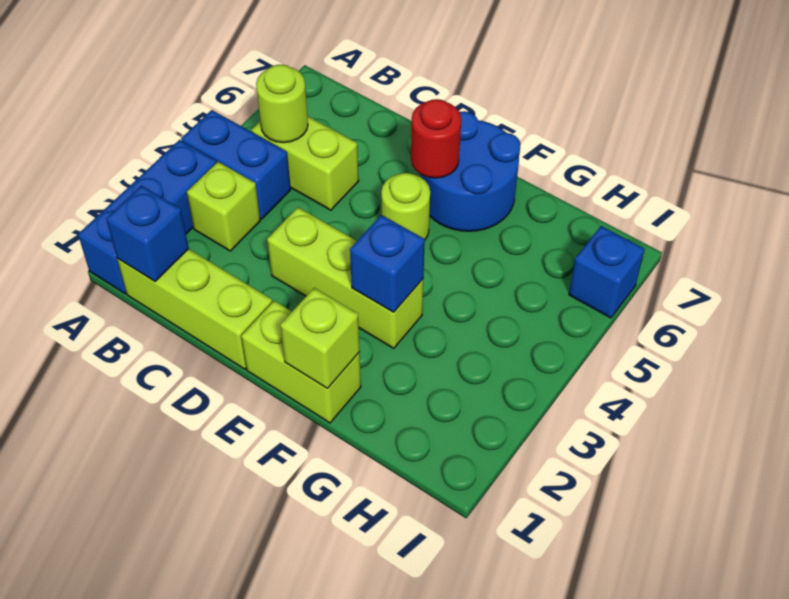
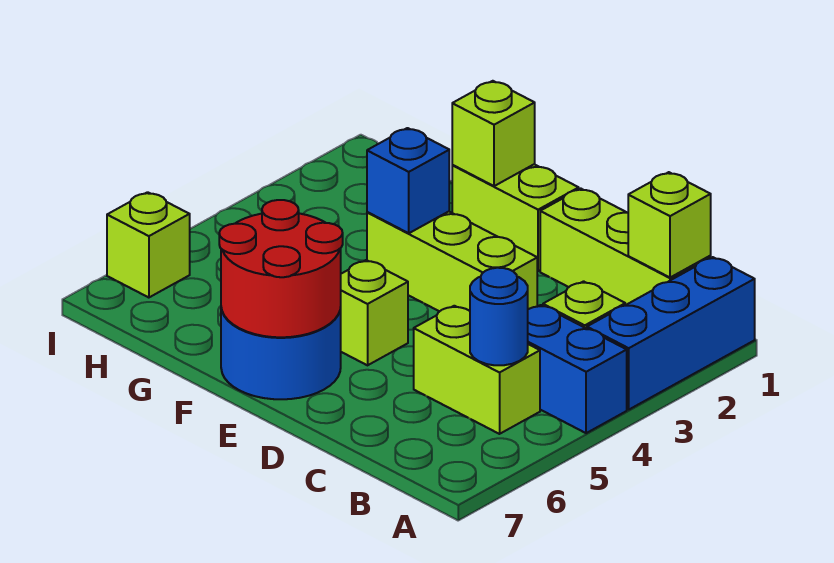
blue 1x1 brick [106,186,189,281] -> lime 1x1 brick [628,172,711,278]
lime 1x1 round brick [256,65,308,143] -> blue 1x1 round brick [470,268,528,365]
lime 1x1 round brick [381,173,430,239] -> lime 1x1 brick [340,260,408,365]
red 1x1 round brick [411,99,461,178] -> red 2x2 round brick [219,200,343,337]
blue 1x1 brick [569,226,645,318] -> lime 1x1 brick [107,192,190,298]

